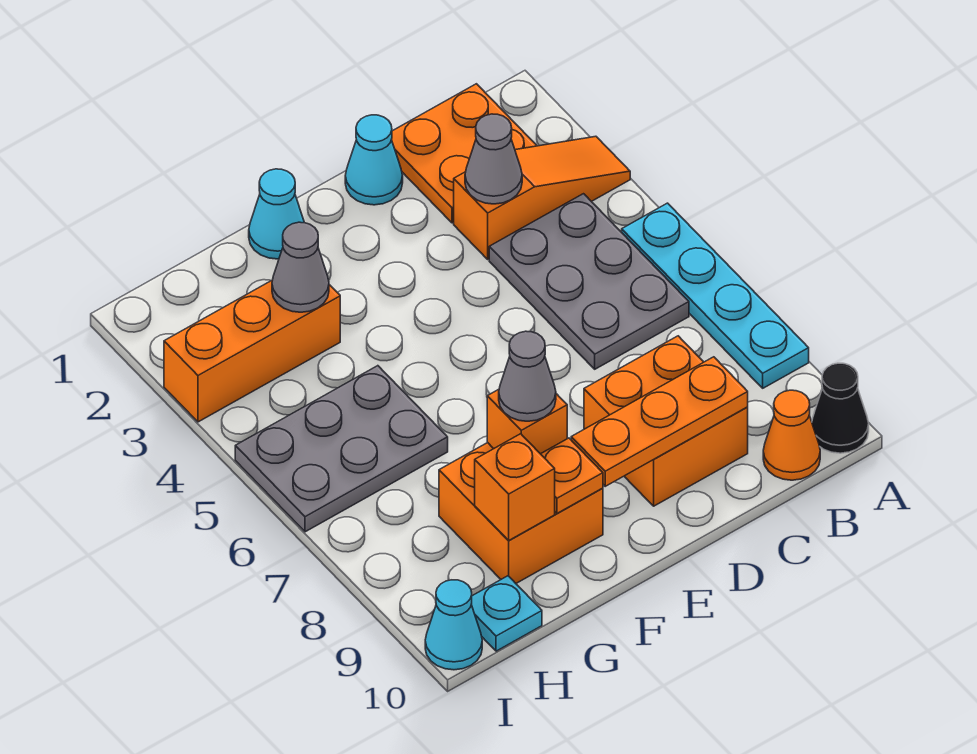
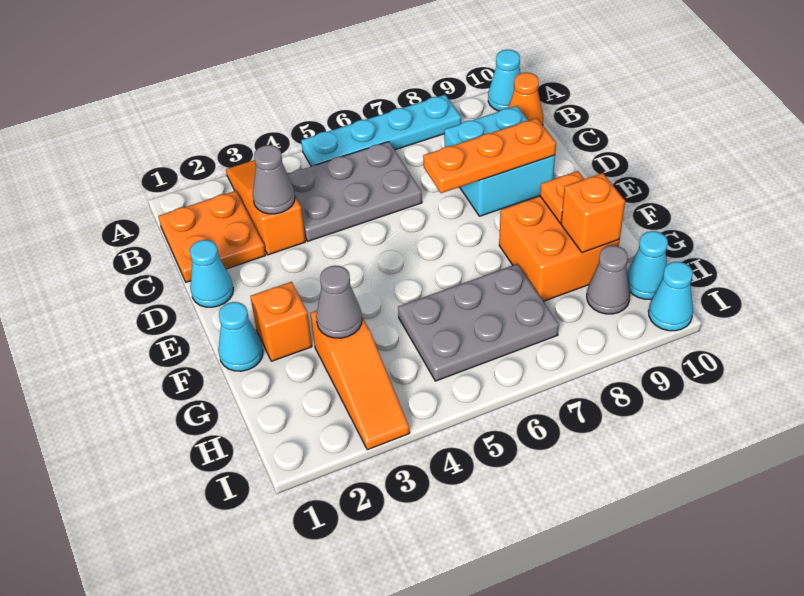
black 1x1 cone [812,363,869,453] -> cyan 1x1 cone [488,50,521,111]
orange 2x2 brick [584,336,748,506] -> cyan 2x2 brick [444,106,555,216]
orange 1x3 plate [571,357,748,486] -> orange 1x3 plate turned to [423,118,556,193]
orange 1x1 brick [487,389,567,454] -> orange 1x1 brick moved to [250,282,312,361]
grey 1x1 cone [499,331,556,421] -> grey 1x1 cone moved to [587,246,630,314]
orange 1x3 brick [164,281,340,422] -> orange 1x3 slope [311,311,410,450]
grey 2x3 plate [235,366,448,532] -> grey 2x3 plate turned to [398,264,559,381]
cyan 1x1 plate [471,576,542,651] -> cyan 1x1 cone [627,231,668,299]

